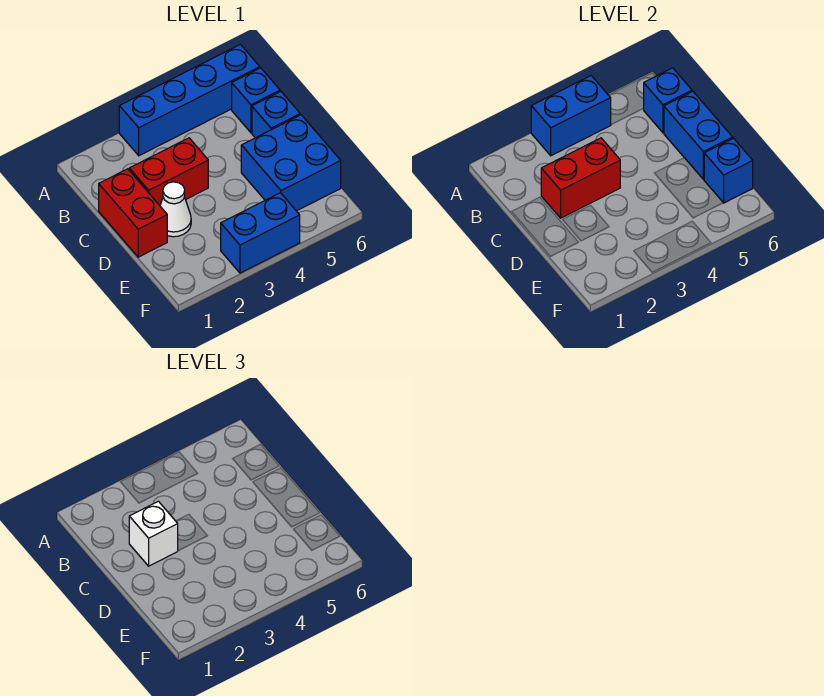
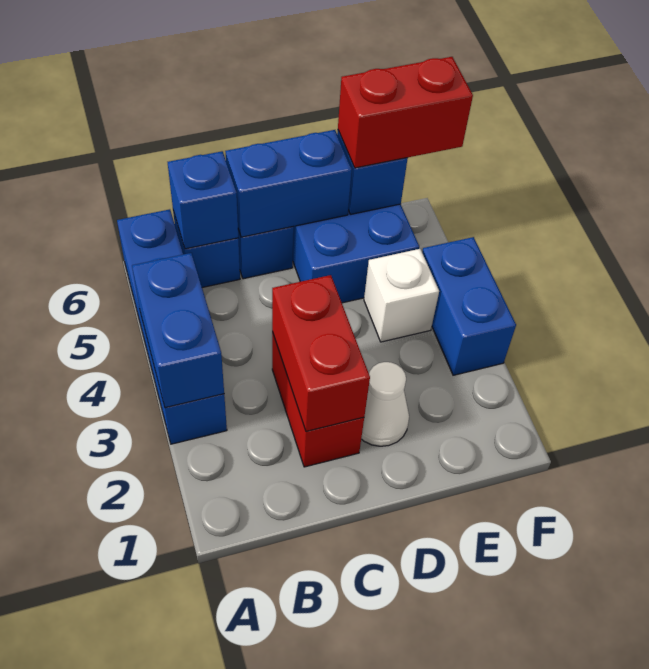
red 1x2 brick [99,169,167,257] -> red 1x2 brick moved to [338,57,473,168]
white 1x1 brick [129,501,178,566] -> white 1x1 brick moved to [364,249,439,342]

